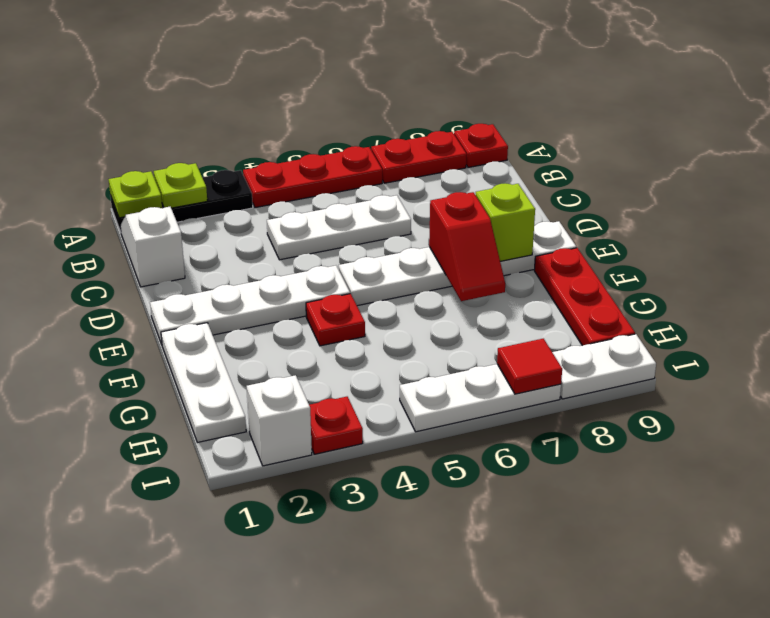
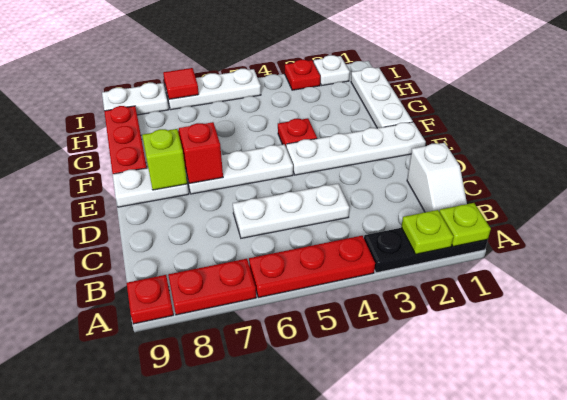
white 1x1 brick [247,375,312,466] -> white 1x1 plate [314,55,350,85]

